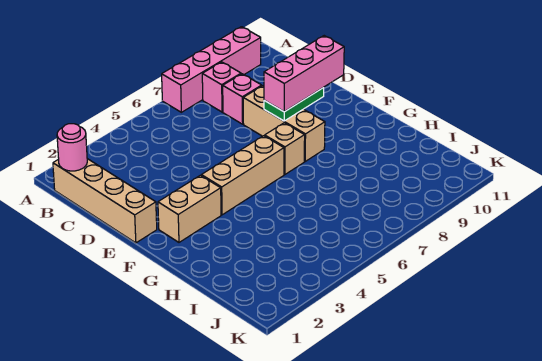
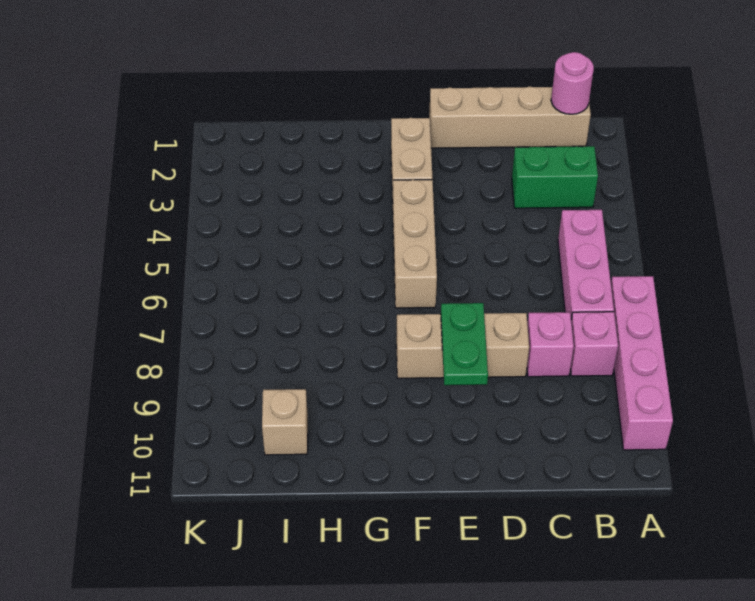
none -> green 1x2 brick [512,146,598,208]
pink 1x3 brick [264,36,344,112] -> pink 1x3 brick moved to [558,210,614,319]
tan 1x1 brick [265,123,305,175] -> tan 1x1 brick moved to [262,389,308,455]

